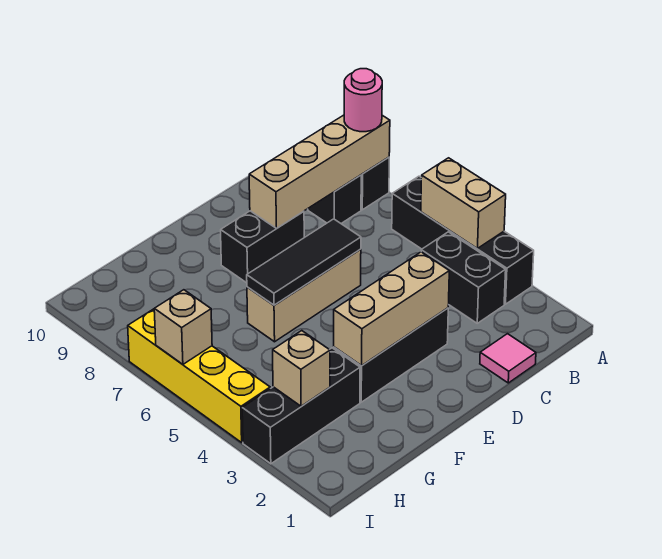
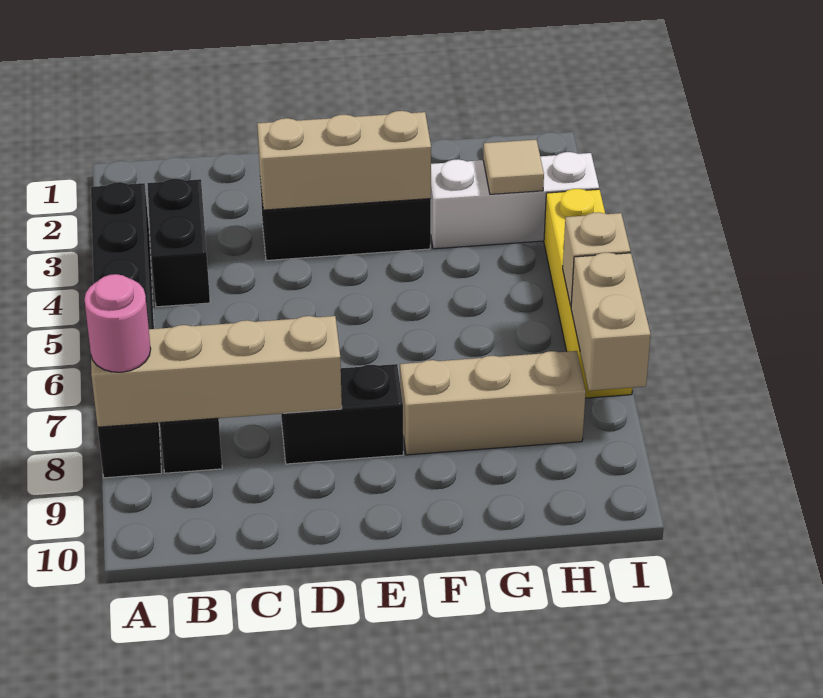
tan 1x2 brick [421,158,506,248] -> tan 1x2 brick moved to [571,253,651,391]
pink 1x1 tile [480,334,536,383] -> none
tan 1x3 brick [247,249,361,342] -> tan 1x3 brick moved to [400,351,586,455]
black 1x3 tile [247,219,361,305] -> none
black 1x3 brick [242,348,360,464] -> white 1x3 brick [431,152,599,249]
tan 1x1 brick [273,331,330,406] -> tan 1x1 tile [483,140,544,194]

